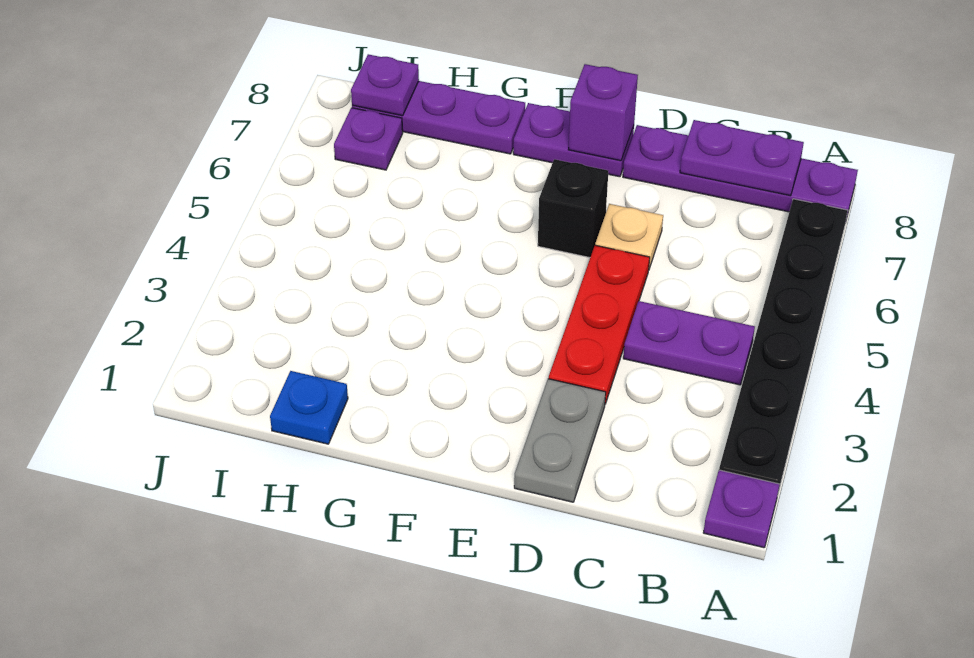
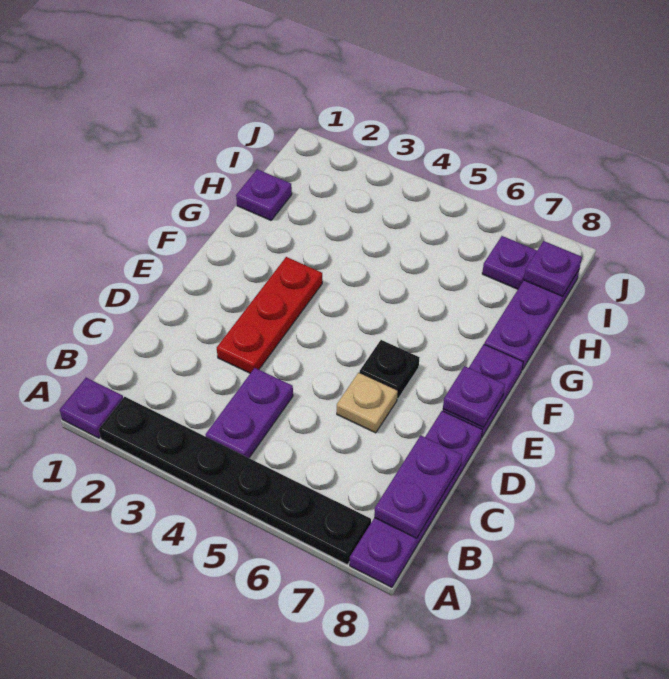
grey 1x2 plate [514,379,606,502] -> none
red 1x3 plate [549,245,650,404] -> red 1x3 plate turned to [217,257,322,373]
black 1x1 brick [538,159,608,258] -> black 1x1 plate [360,340,420,399]
purple 1x1 brick [568,64,638,161] -> purple 1x1 plate [443,366,505,428]
blue 1x1 plate [270,371,348,444] -> purple 1x1 plate [236,169,292,220]

